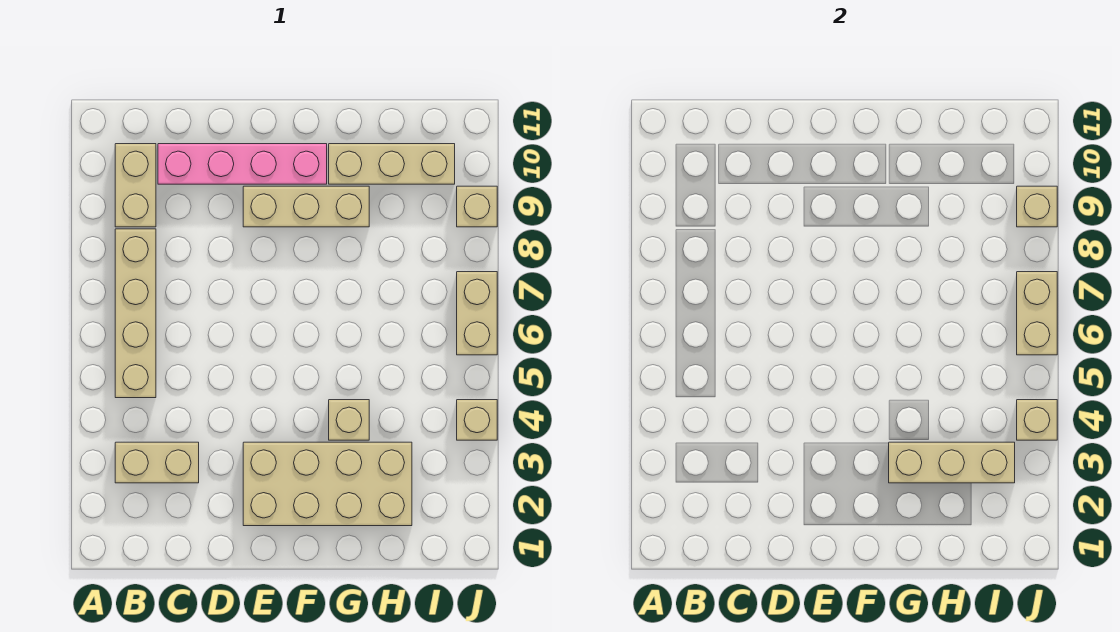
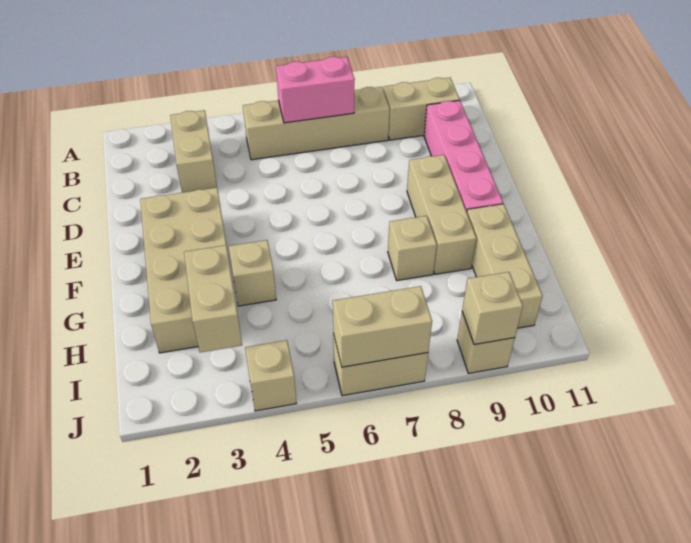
none -> pink 1x2 brick [276,57,355,123]
tan 1x3 brick [889,442,1015,483] -> tan 1x2 brick [184,245,242,352]
tan 1x1 brick [1017,400,1057,440] -> tan 1x1 brick moved to [388,216,437,281]

